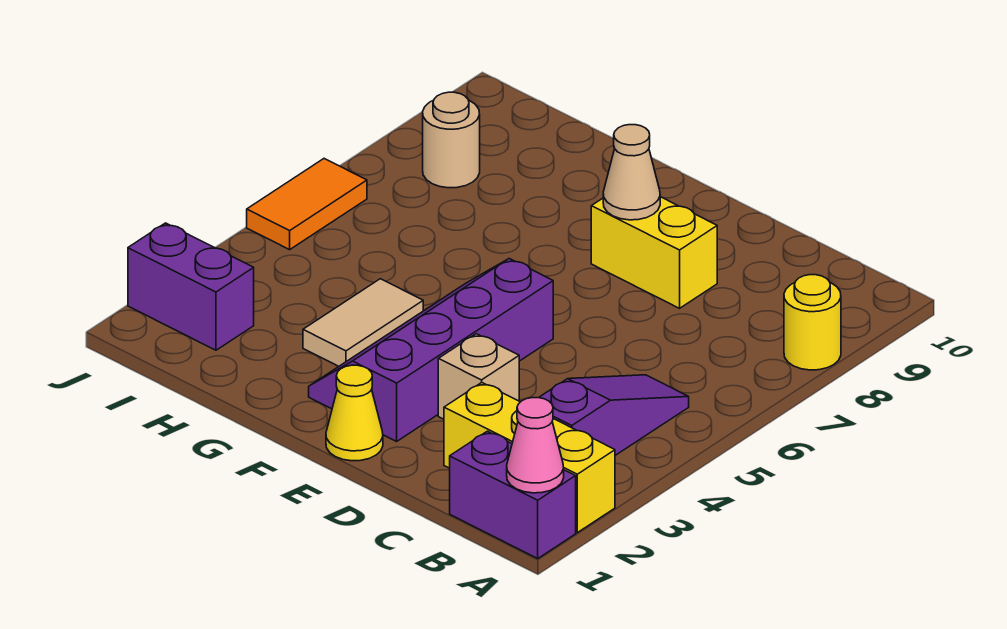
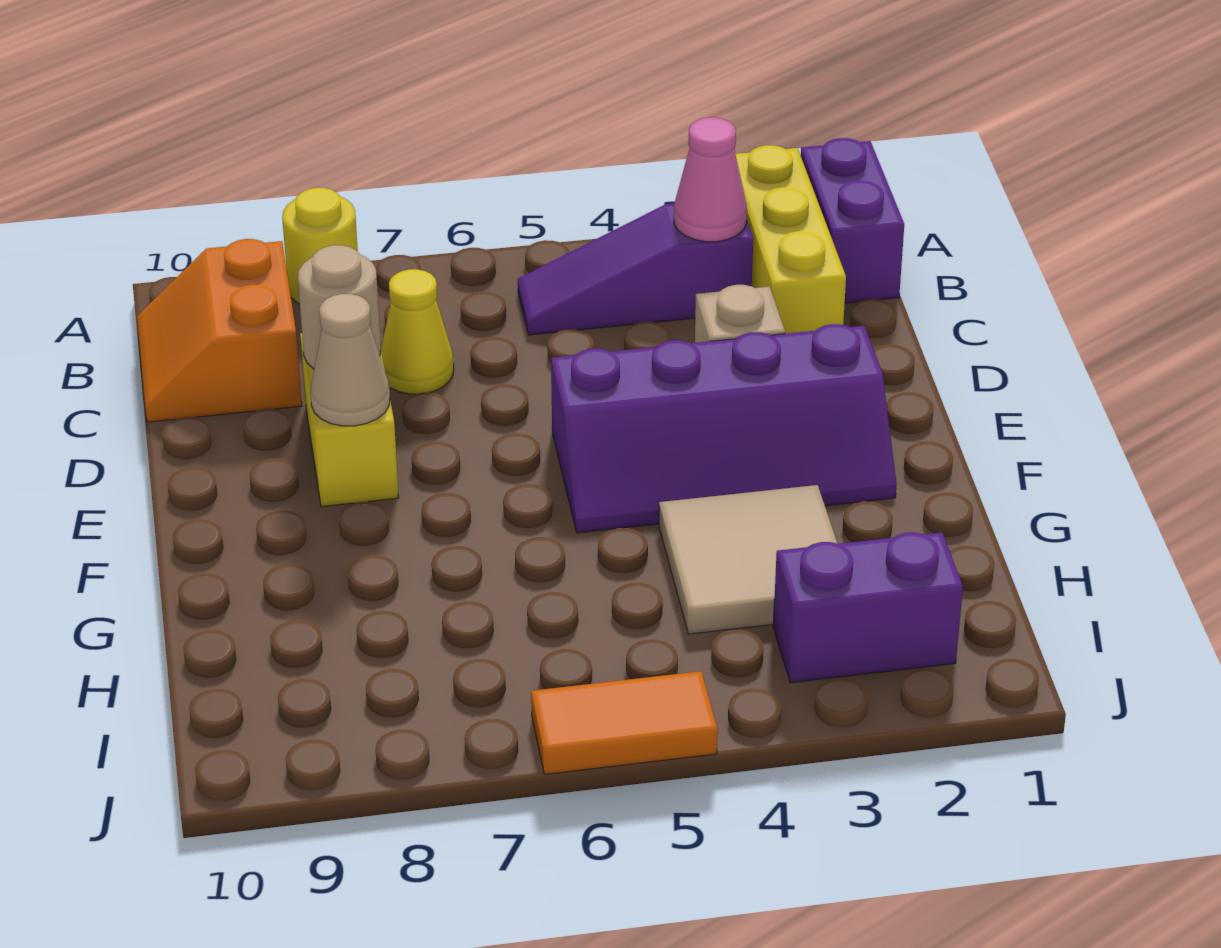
pink 1x1 cone [507,398,564,493] -> pink 1x1 cone moved to [674,117,747,242]
none -> orange 2x2 slope [137,239,302,422]
yellow 1x1 cone [326,365,383,461] -> yellow 1x1 cone moved to [381,269,454,394]
tan 1x2 tile [303,279,423,367] -> tan 2x2 tile [659,485,837,634]
purple 1x2 brick [128,223,254,350] -> purple 1x2 brick turned to [773,532,963,683]
tan 1x1 round brick [423,92,480,188] -> tan 1x1 round brick moved to [298,245,381,369]

